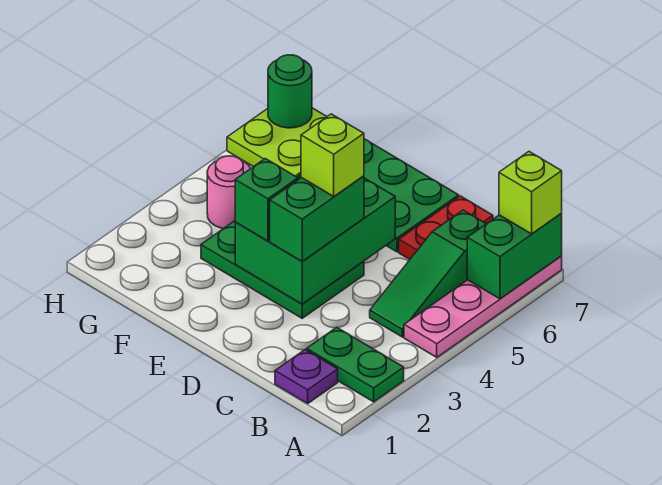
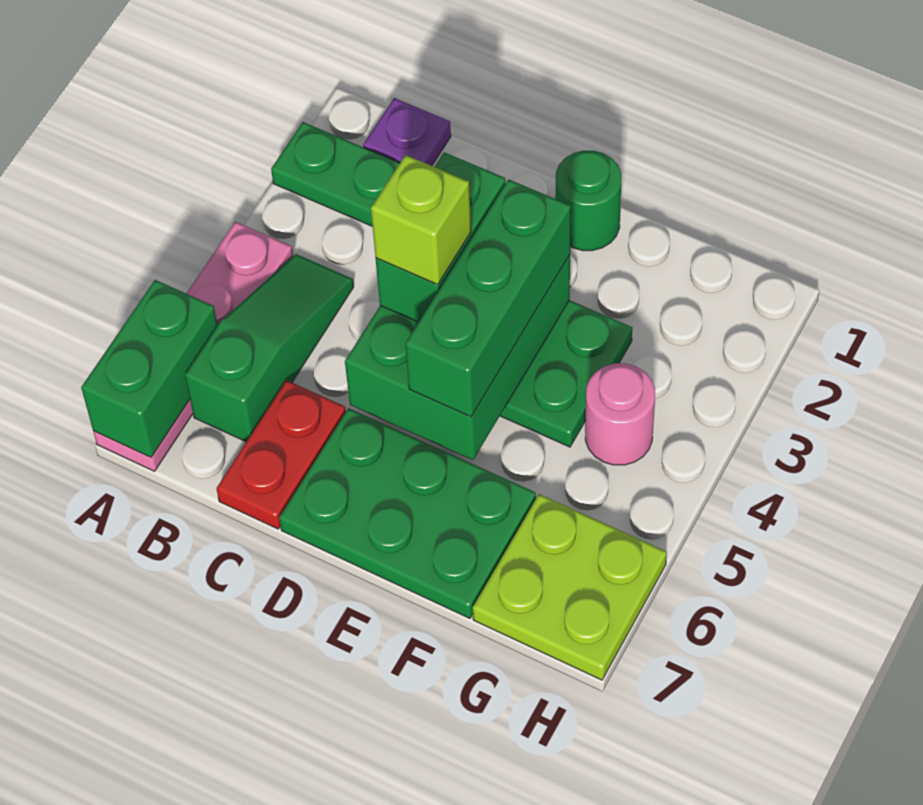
lime 1x1 brick [499,152,562,234] -> none
green 1x1 brick [235,159,298,241] -> green 1x3 brick [405,179,571,417]
green 1x1 round brick [268,55,312,128] -> green 1x1 round brick moved to [555,151,621,251]

